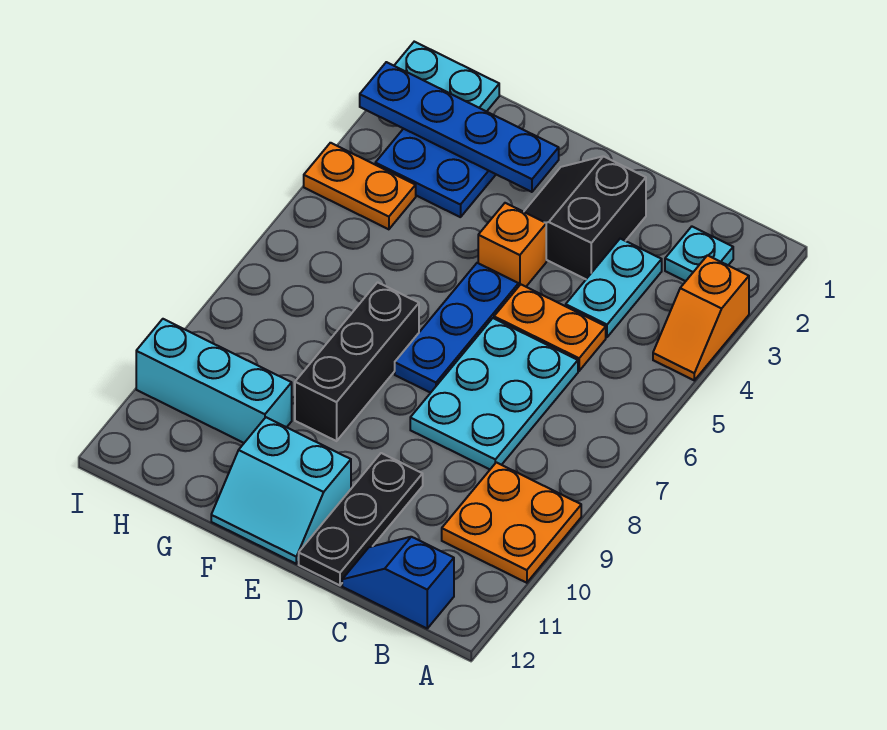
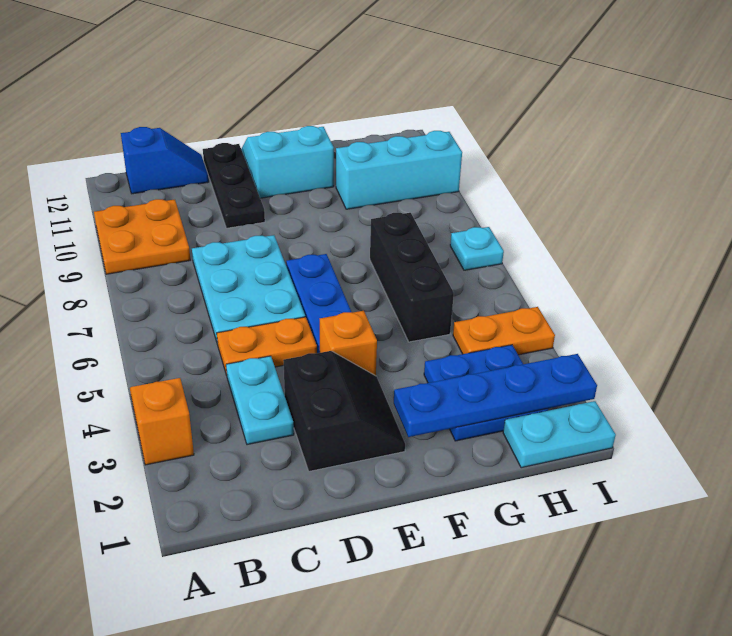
cyan 1x1 plate [665,227,733,281] -> cyan 1x1 plate moved to [450,227,504,270]
black 1x3 brick [295,282,419,441] -> black 1x3 brick moved to [370,213,454,342]

